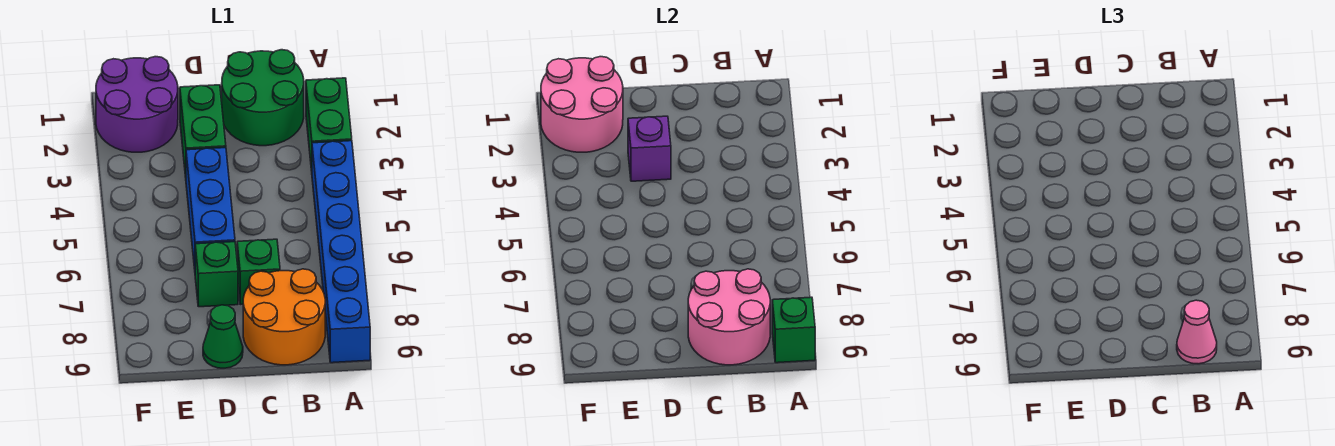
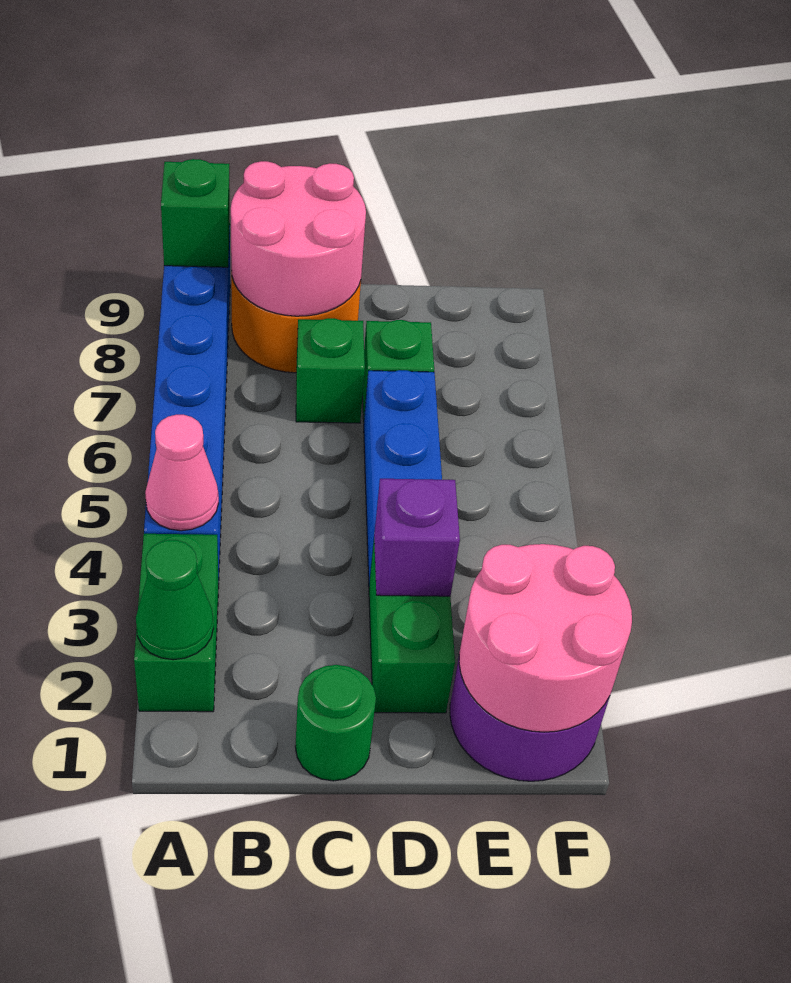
green 2x2 round brick [222,50,304,146] -> green 1x1 round brick [295,665,376,781]
pink 1x1 cone [1177,300,1217,364] -> pink 1x1 cone moved to [145,415,219,531]
green 1x1 cone [203,305,243,368] -> green 1x1 cone moved to [136,540,214,660]

